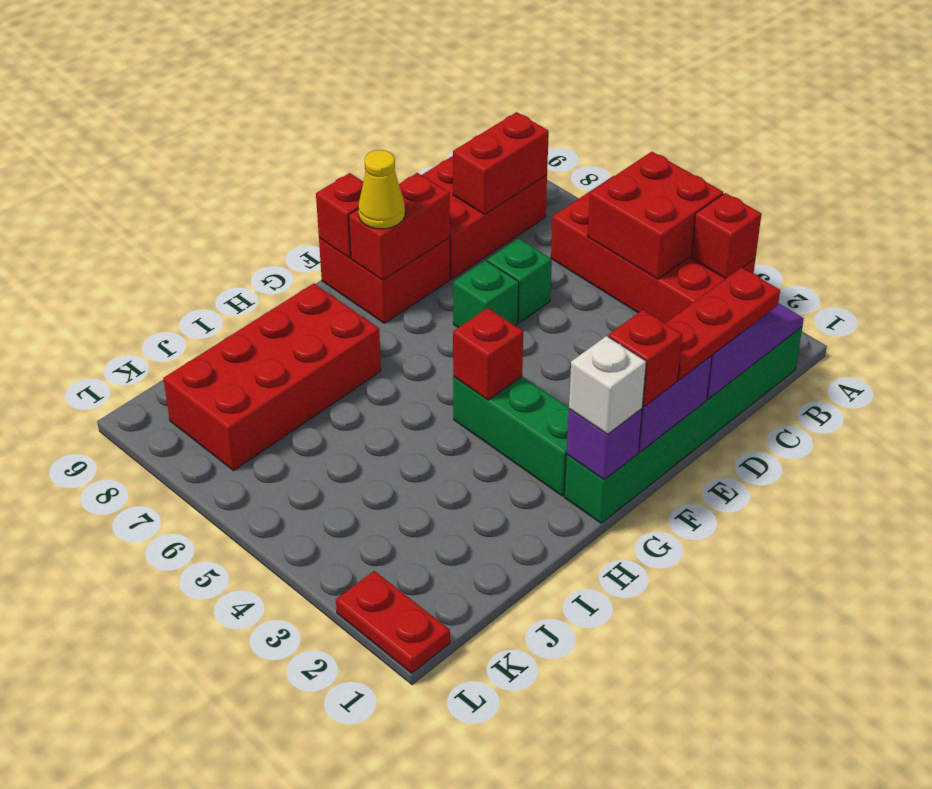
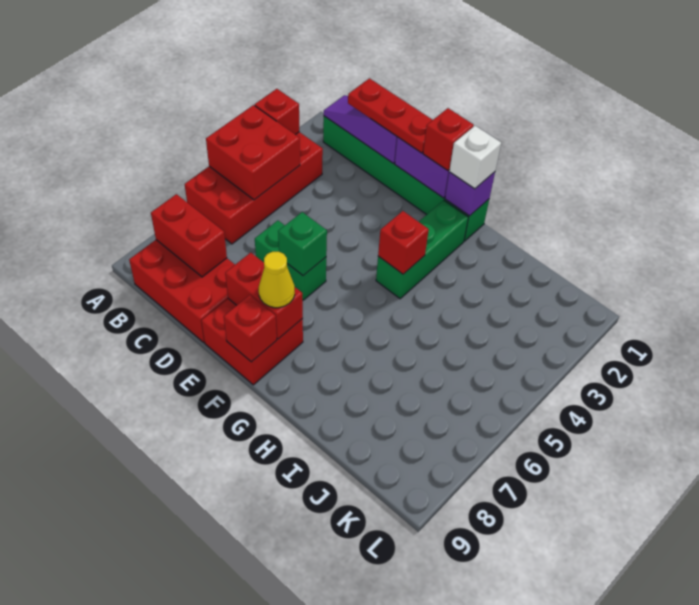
none -> green 1x1 brick [278,212,327,276]
red 2x4 brick [163,283,381,471] -> none
red 1x2 plate [336,571,450,673] -> none

